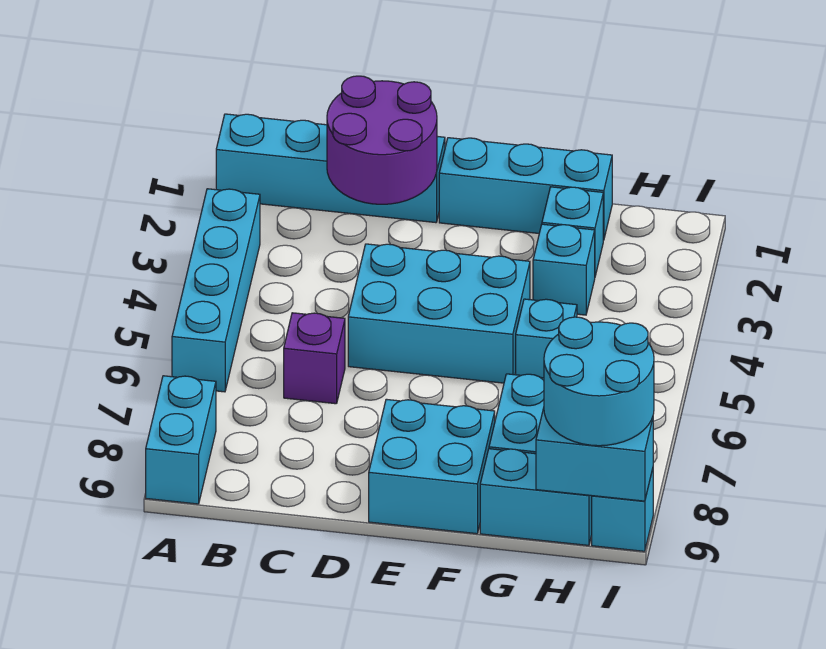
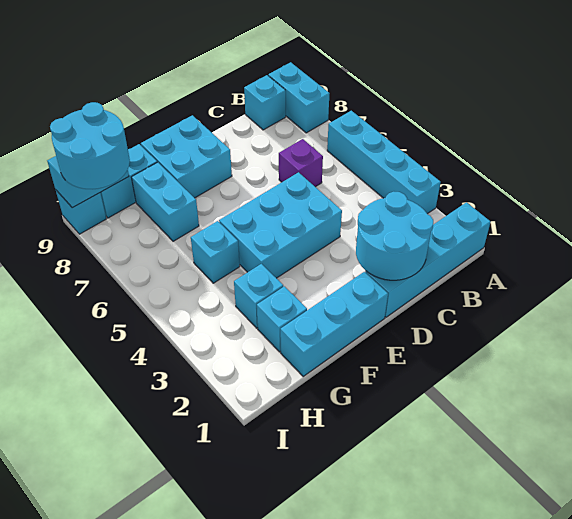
none -> cyan 1x1 brick [244,75,286,130]
purple 2x2 round brick [327,76,437,204] -> cyan 2x2 round brick [356,192,433,280]

